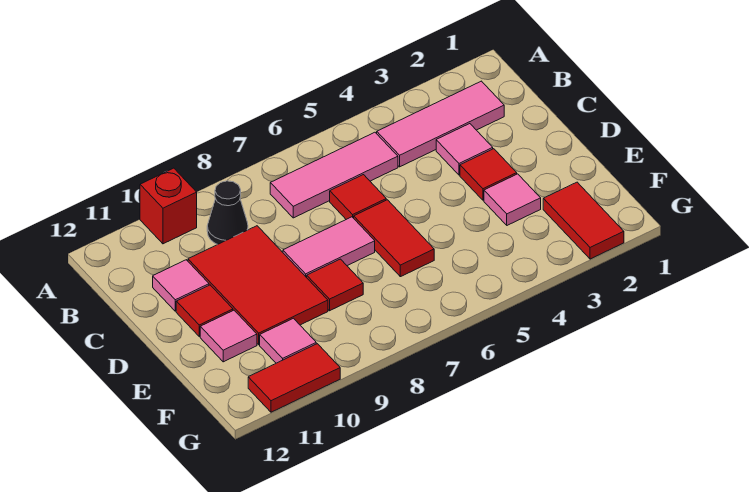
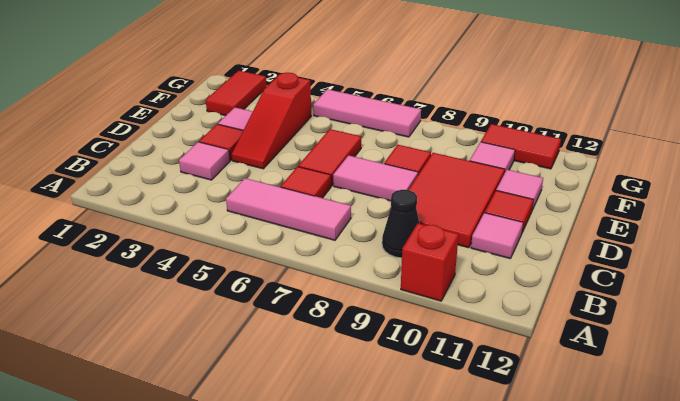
pink 1x3 tile [377,81,504,167] -> pink 1x3 tile moved to [313,89,421,137]
none -> red 1x3 slope [232,73,311,169]

